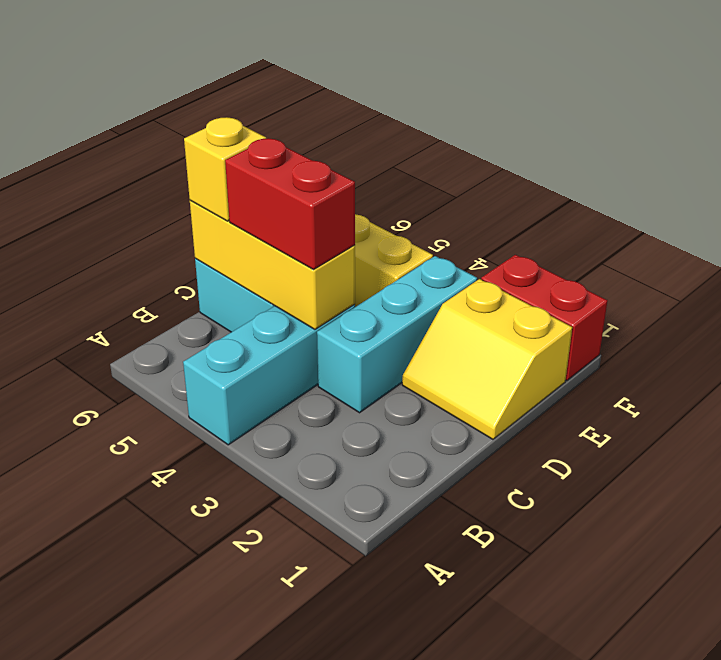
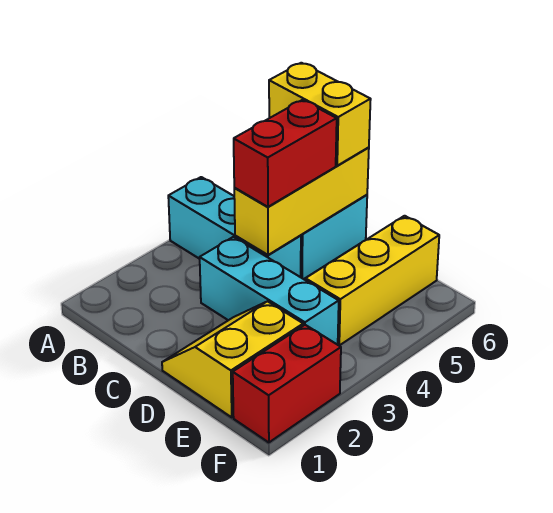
yellow 1x1 brick [184,117,266,221] -> yellow 1x2 brick [269,63,371,166]

